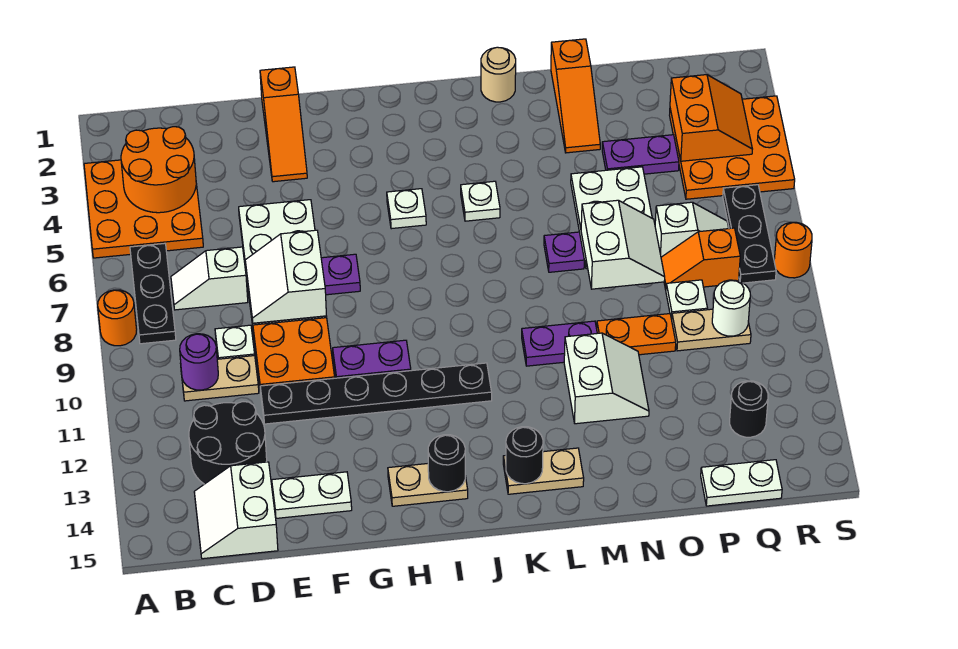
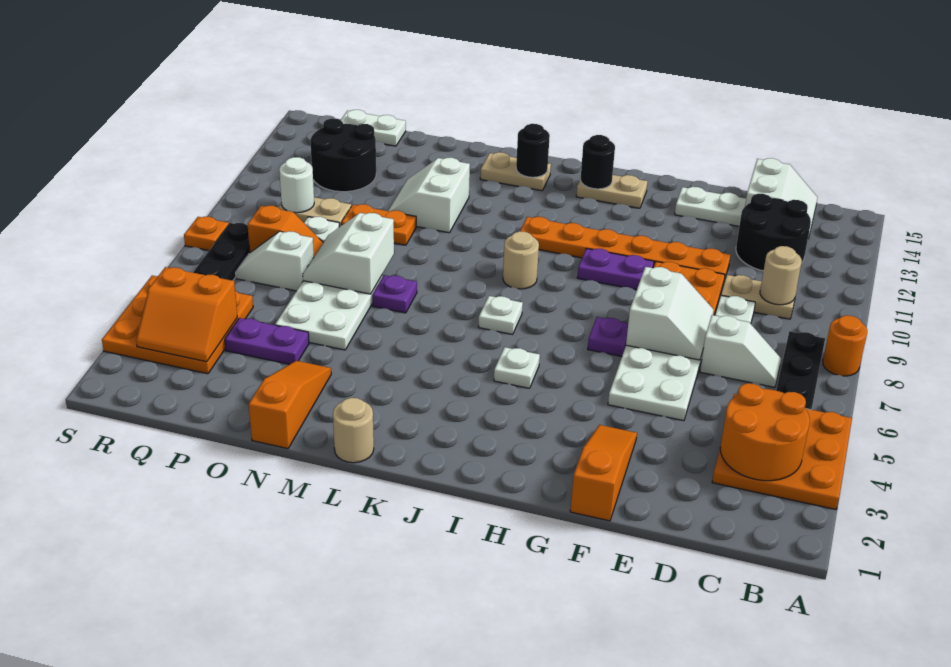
purple 1x1 round brick [180,334,218,390] -> tan 1x1 round brick [760,246,802,305]
black 1x6 plate [260,363,492,424] -> orange 1x6 plate [520,217,730,281]
none -> tan 1x1 round brick [503,231,539,289]
white 1x1 plate [461,181,500,221] -> white 1x1 plate moved to [479,296,523,334]
purple 1x2 plate [522,321,597,366] -> none
orange 2x2 slope [670,75,752,161] -> orange 2x2 slope turned to [136,267,237,362]
black 1x1 round brick [730,381,768,437] -> black 2x2 round brick [310,118,376,192]
orange 1x1 round brick [774,222,812,278] -> orange 1x1 plate [184,217,229,250]

